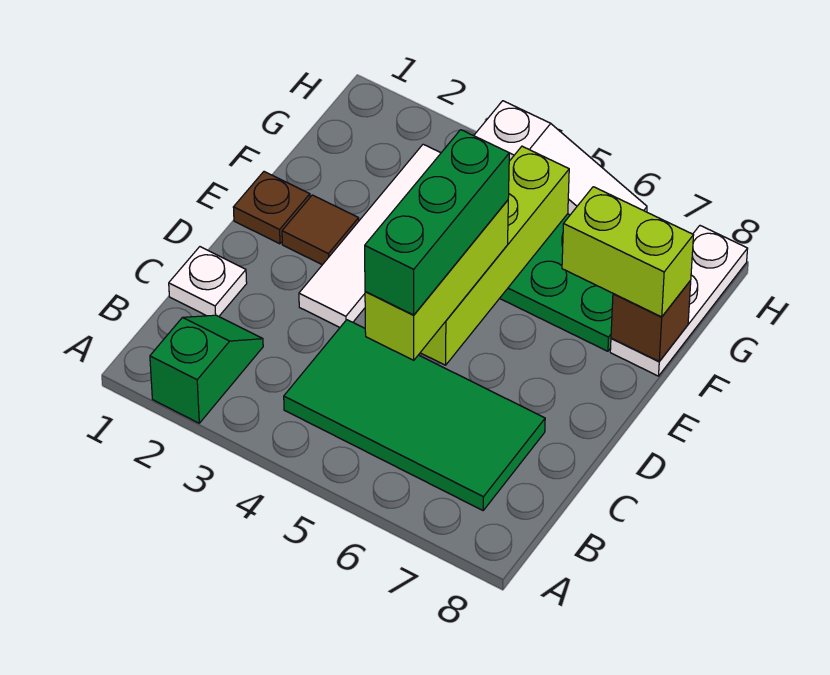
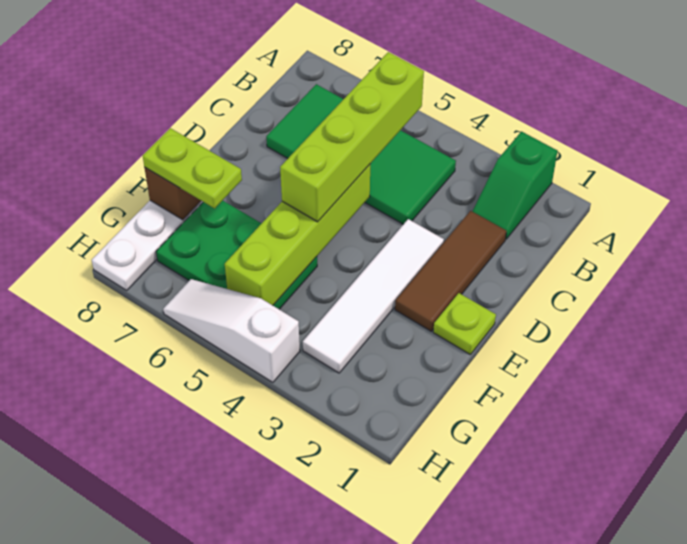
white 1x1 plate [169,247,247,316] -> none
lime 1x3 brick [365,200,508,360] -> lime 1x4 brick [280,52,424,222]
green 1x3 brick [365,130,509,315] -> none
brown 1x1 plate [233,172,310,244] -> lime 1x1 plate [433,293,496,355]
brown 1x1 tile [282,195,359,265] -> brown 1x3 tile [395,211,506,331]
lime 1x2 brick [562,187,694,317] -> lime 1x2 plate [143,128,242,208]

